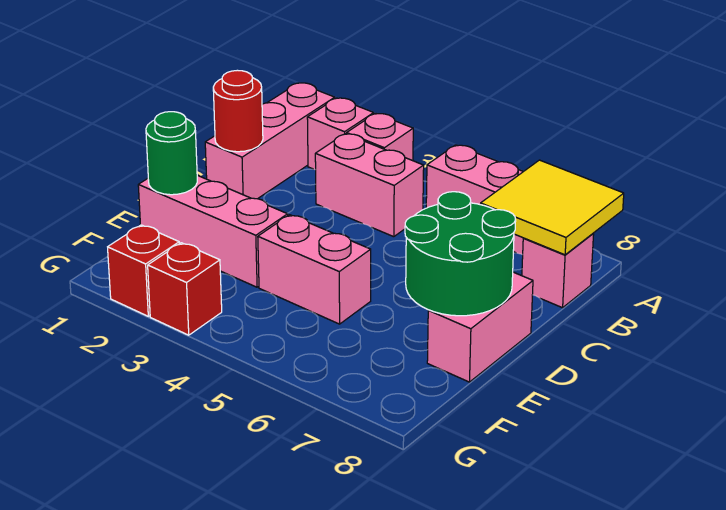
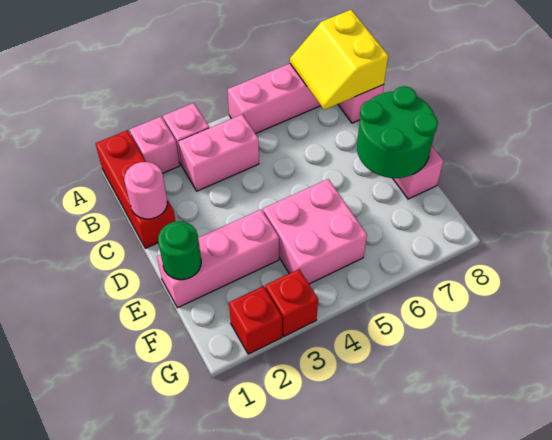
pink 1x3 brick [205,83,335,199] -> red 1x3 brick [95,130,175,248]
yellow 2x2 tile [481,160,624,255] -> yellow 2x2 slope [290,10,388,110]
red 1x1 round brick [213,70,263,152] -> pink 1x1 round brick [124,162,167,219]
pink 1x2 brick [258,215,371,324] -> pink 2x2 brick [263,179,367,284]

